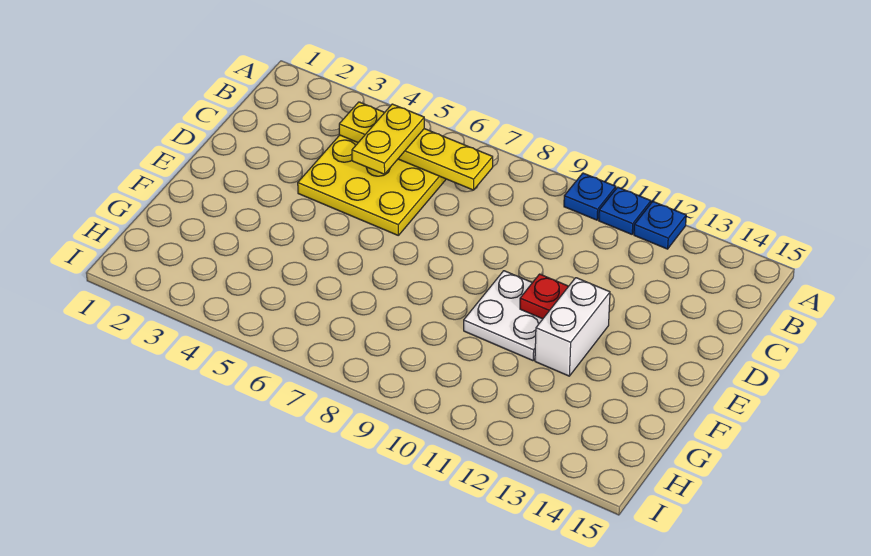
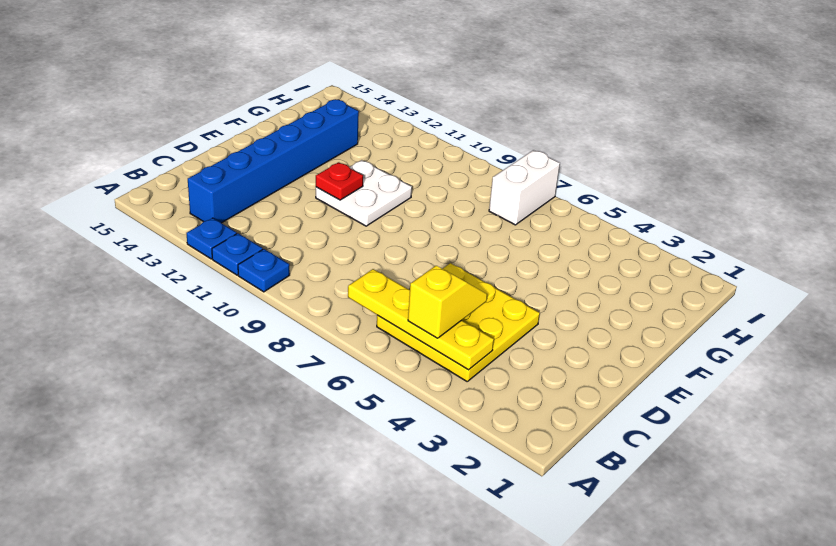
yellow 1x2 plate [352,104,424,174] -> yellow 1x2 slope [408,266,487,338]
none -> blue 1x6 brick [188,99,359,223]
white 1x2 brick [535,278,610,376] -> white 1x2 brick moved to [489,150,560,225]

